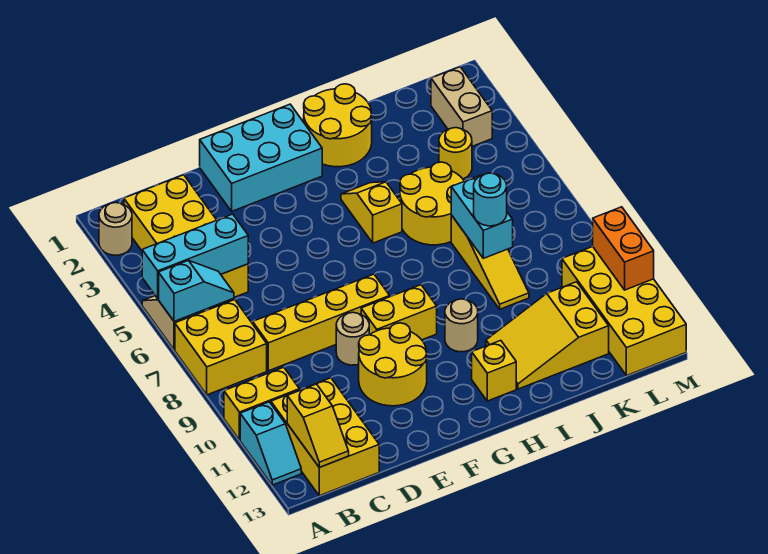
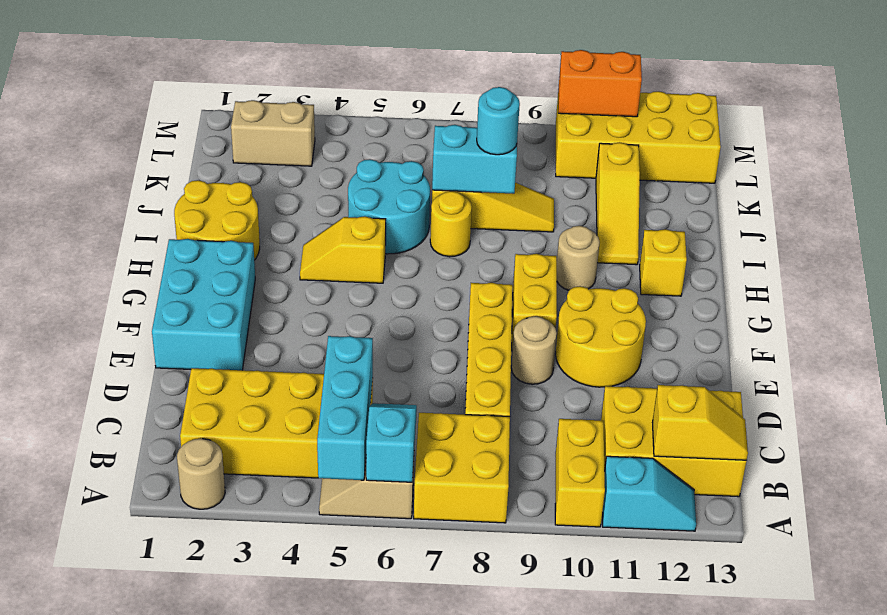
yellow 2x2 round brick [400,162,464,245] -> cyan 2x2 round brick [348,159,430,254]
yellow 2x3 slope [486,282,609,389] -> yellow 1x3 slope [596,142,640,265]
yellow 1x1 round brick [439,128,472,179] -> yellow 1x1 round brick moved to [430,191,472,257]

